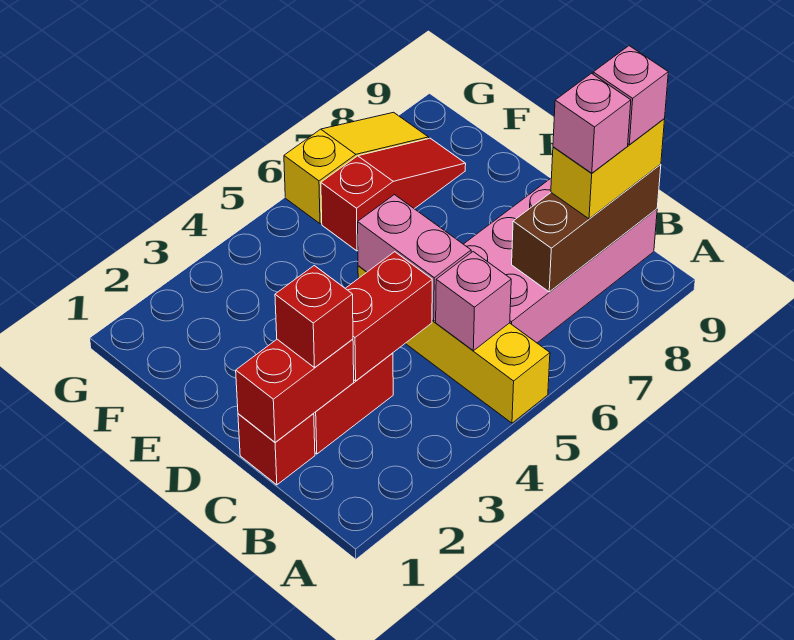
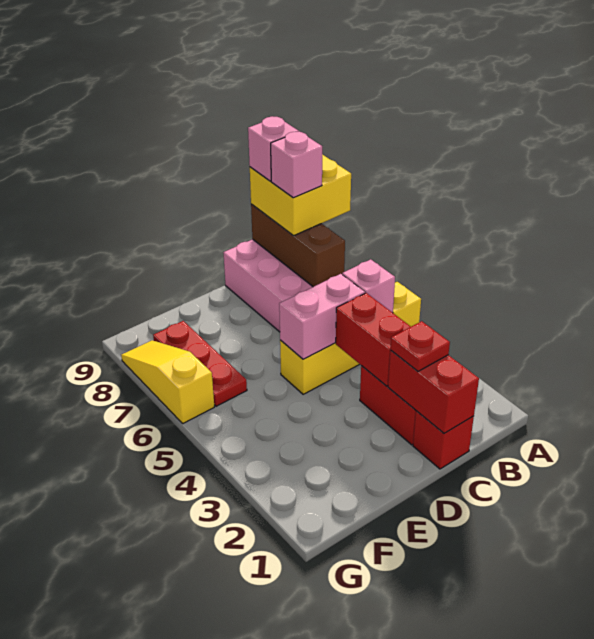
yellow 1x2 brick [551,119,665,219] -> yellow 2x2 brick [250,154,351,235]
red 1x1 brick [275,266,353,368] -> red 1x1 plate [390,321,450,371]
red 1x3 slope [321,138,466,251] -> red 1x3 plate [153,321,247,406]

